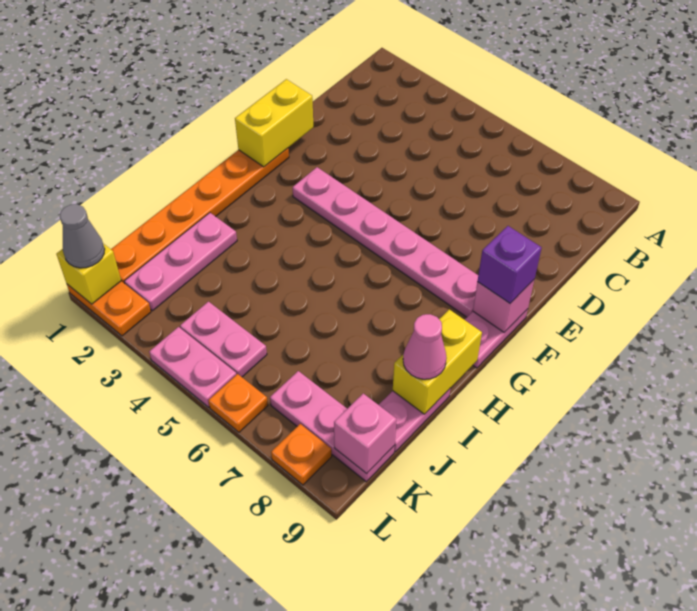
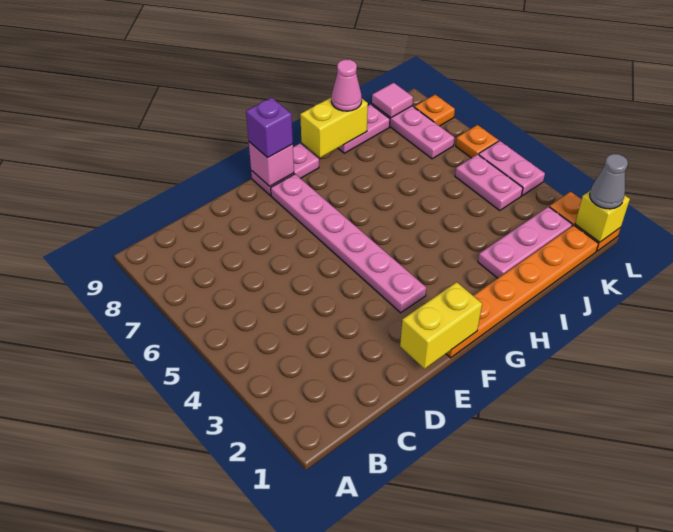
pink 1x1 brick [334,393,396,474] -> pink 1x1 tile [372,83,413,118]

